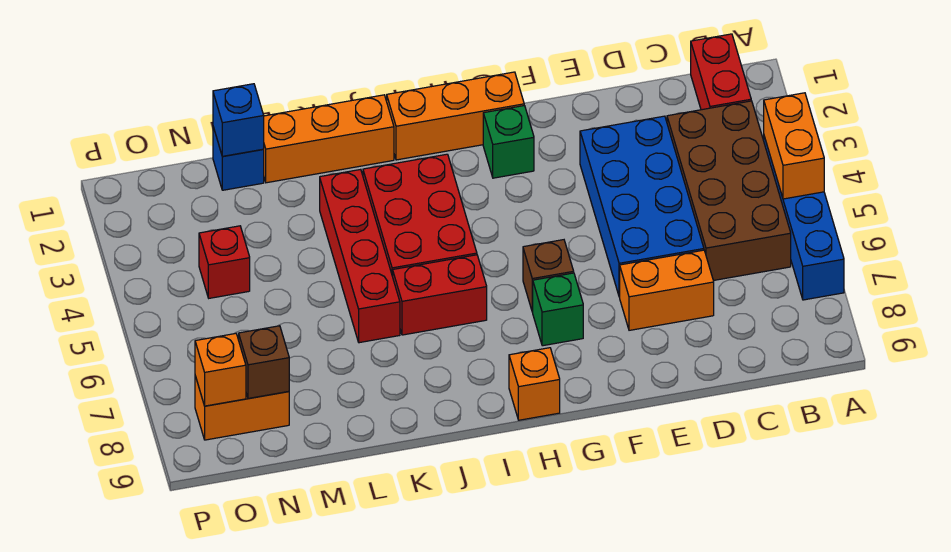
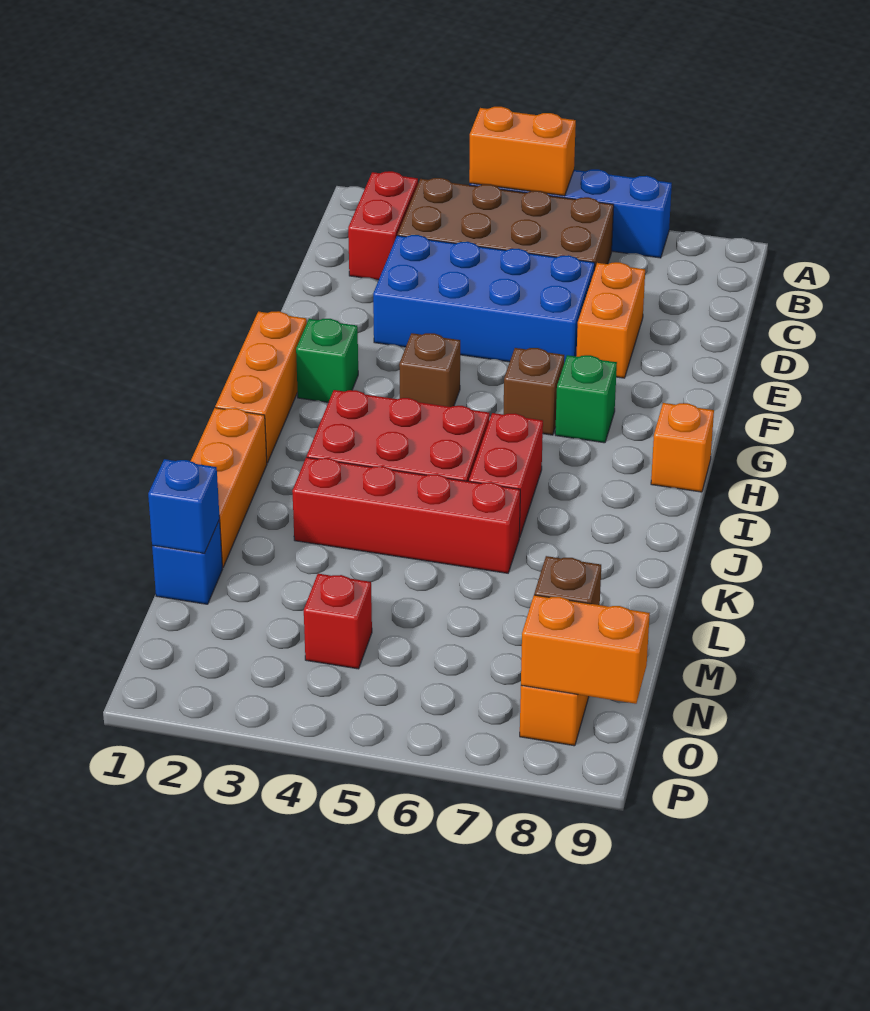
red 1x2 brick [691,34,751,110] -> red 1x2 brick turned to [348,171,418,280]
none -> brown 1x1 brick [399,333,460,407]
orange 1x1 brick [195,334,246,406] -> orange 1x2 brick [521,595,650,704]

